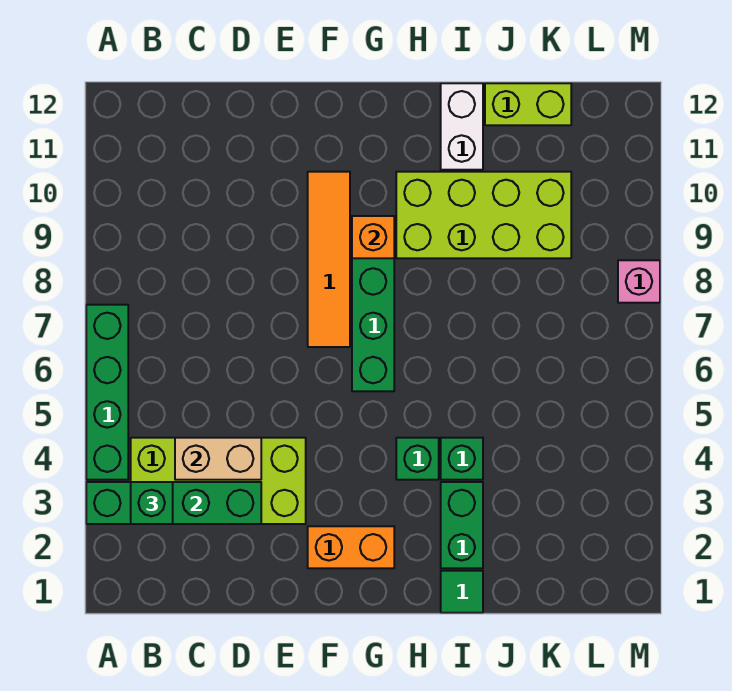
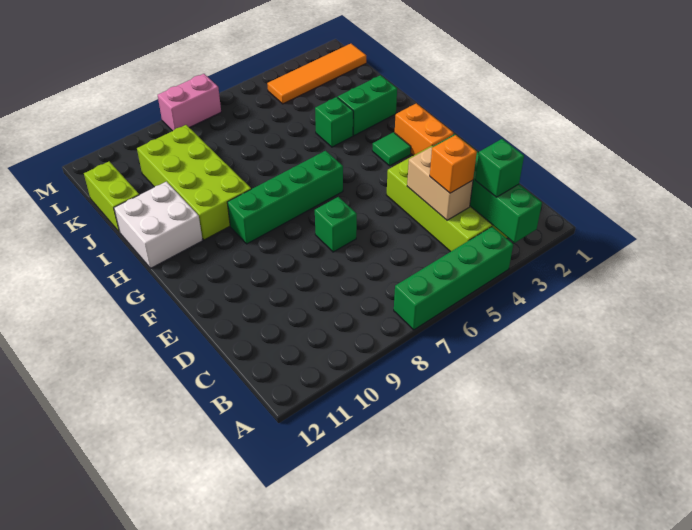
orange 1x4 tile [308,172,350,347] -> orange 1x4 tile moved to [267,44,366,104]
orange 1x1 brick [352,216,394,258] -> orange 1x1 brick moved to [430,135,477,193]
green 1x1 brick [396,438,439,480] -> green 1x1 brick moved to [315,197,357,252]
green 1x1 tile [441,571,483,613] -> green 1x1 tile moved to [372,132,411,166]
white 1x2 brick [441,83,483,170] -> white 2x2 brick [114,182,203,268]
pink 1x1 brick [618,260,660,303] -> pink 1x2 brick [158,74,221,131]

